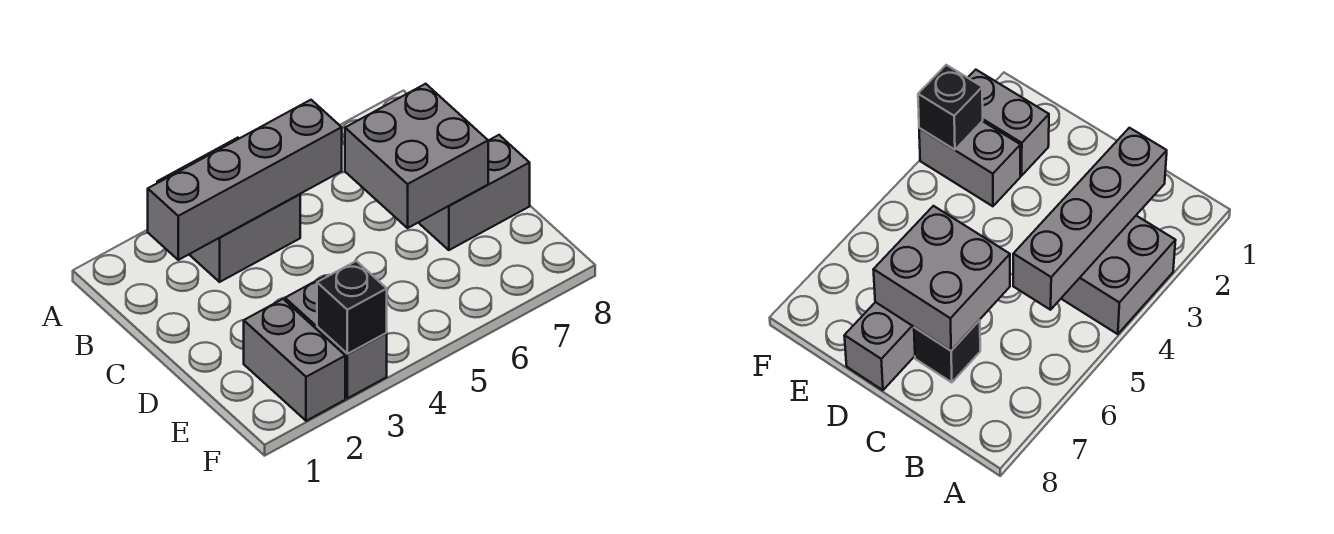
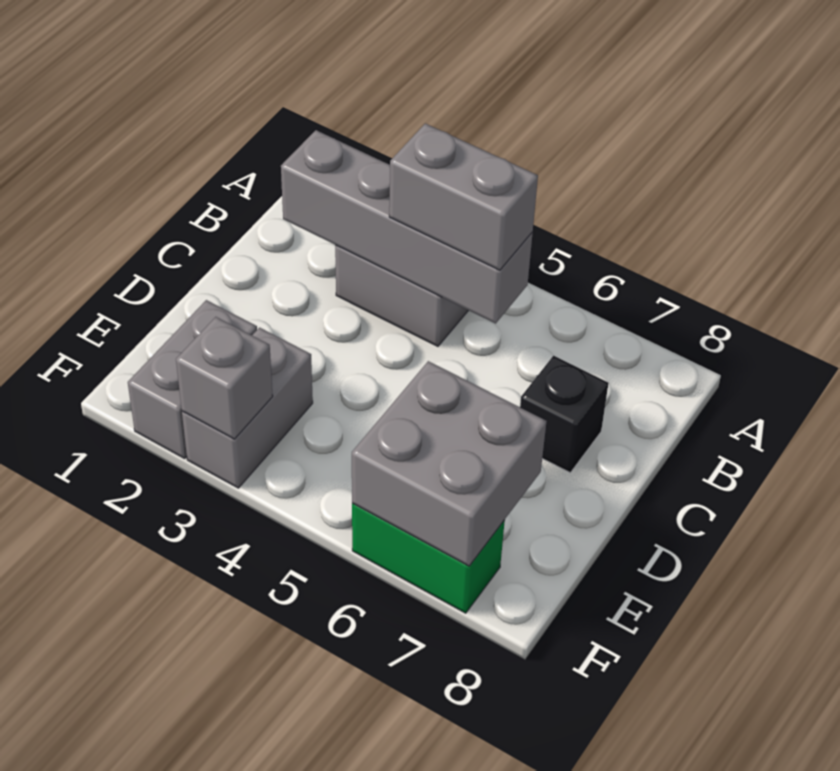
grey 2x2 brick [345,84,488,228] -> grey 2x2 brick moved to [352,361,547,566]
grey 1x2 brick [418,135,530,250] -> grey 1x2 brick moved to [389,124,538,270]
black 1x1 brick [317,261,387,354] -> grey 1x1 brick [176,317,273,439]
none -> green 1x2 brick [352,503,505,613]

